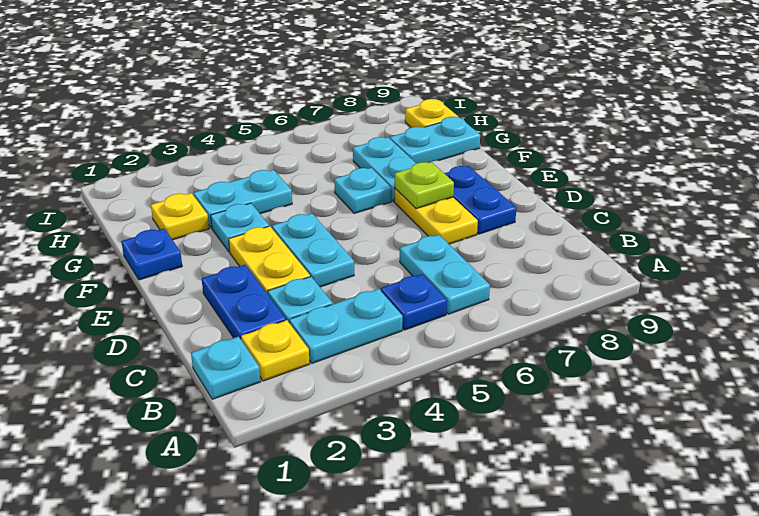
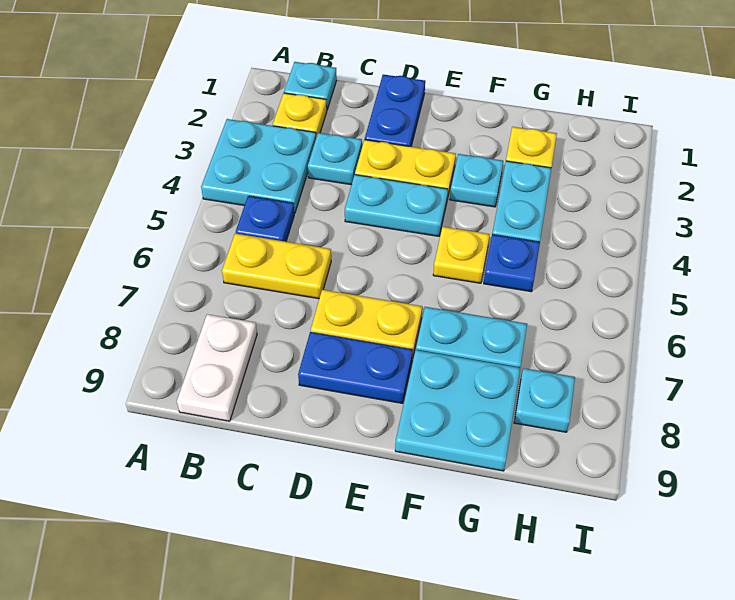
cyan 1x2 plate [289,289,403,363] -> cyan 2x2 plate [201,119,316,214]
cyan 1x2 plate [400,235,490,314] -> yellow 1x2 plate [222,233,331,299]
none -> white 1x2 plate [177,314,257,421]
blue 1x2 plate [202,265,286,339] -> blue 1x2 plate turned to [365,75,425,147]
lime 1x1 plate [395,162,454,209] -> none
blue 1x1 plate [121,229,182,280] -> blue 1x1 plate moved to [484,234,540,292]
cyan 1x1 plate [334,168,392,213] -> cyan 1x1 plate moved to [514,368,575,432]
cyan 1x2 plate [390,117,480,163] -> cyan 2x2 plate [395,350,520,471]
yellow 1x1 plate [405,99,458,127] -> yellow 1x1 plate moved to [433,227,490,283]

